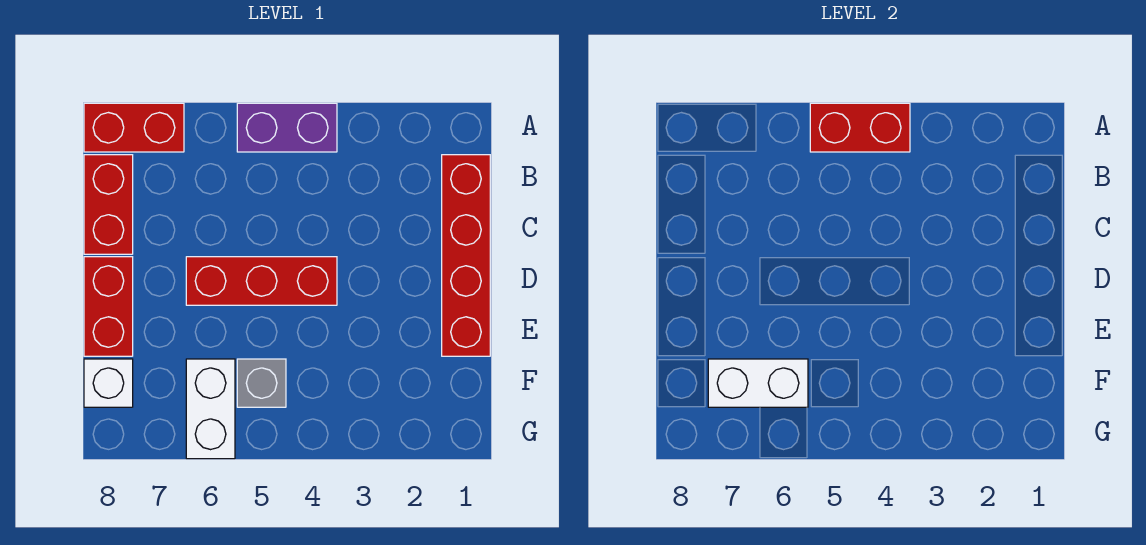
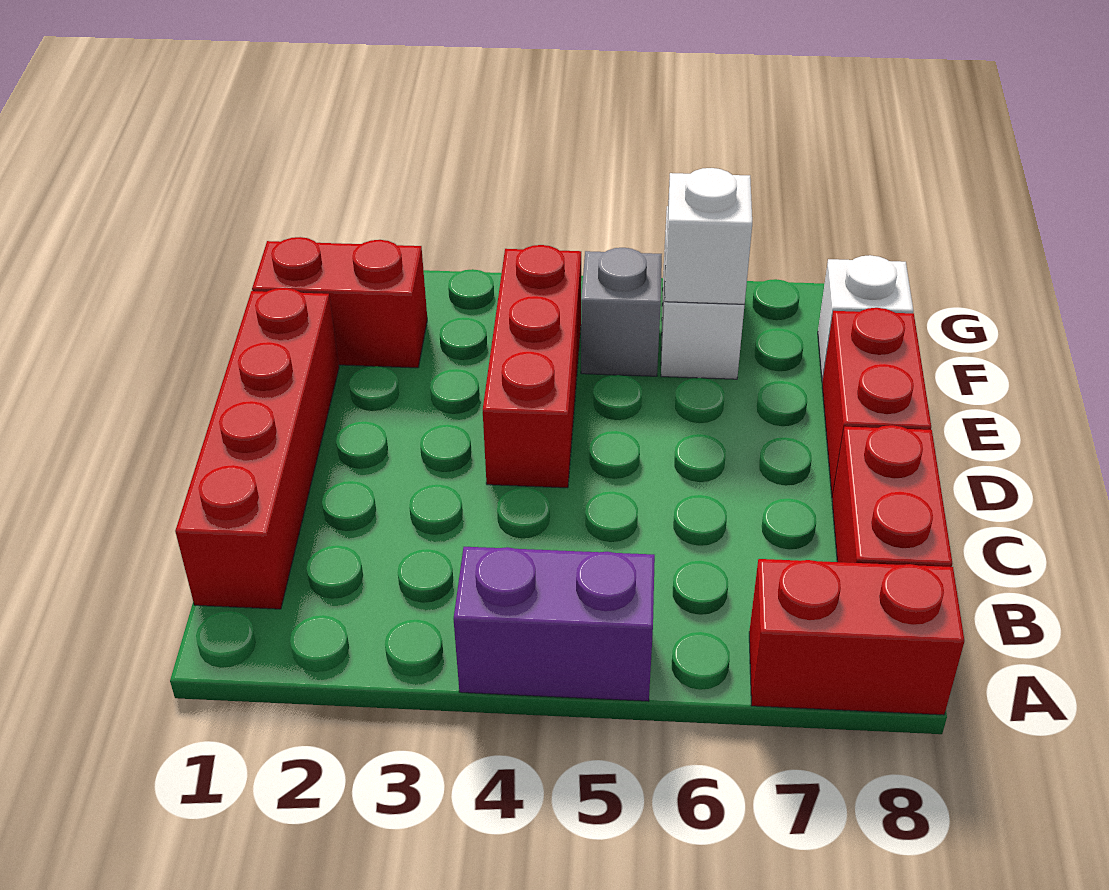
red 1x2 brick [810,103,910,152] -> red 1x2 brick moved to [252,237,427,368]
red 1x3 brick [186,257,337,305] -> red 1x3 brick turned to [483,245,581,488]
white 1x2 brick [708,359,808,407] -> white 1x1 brick [665,168,752,304]

